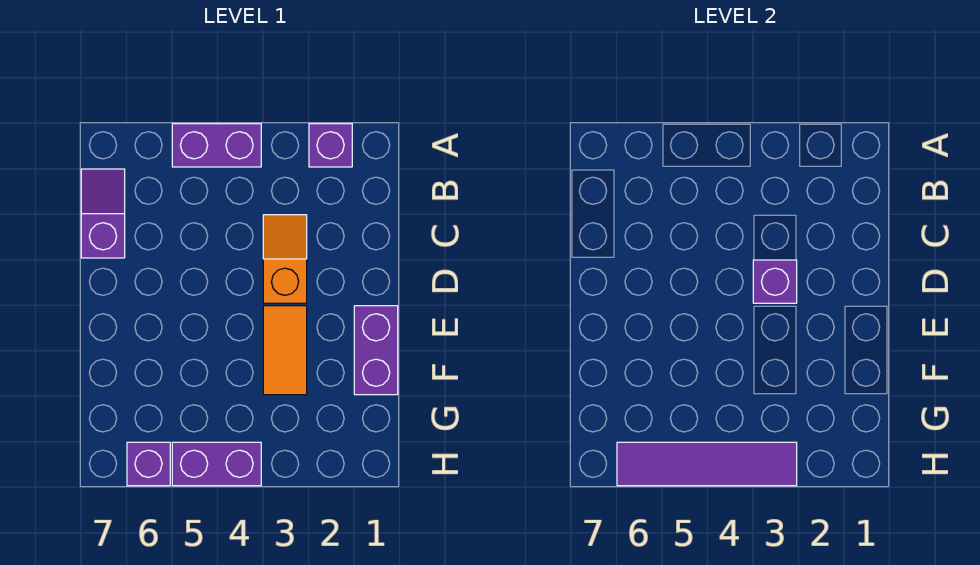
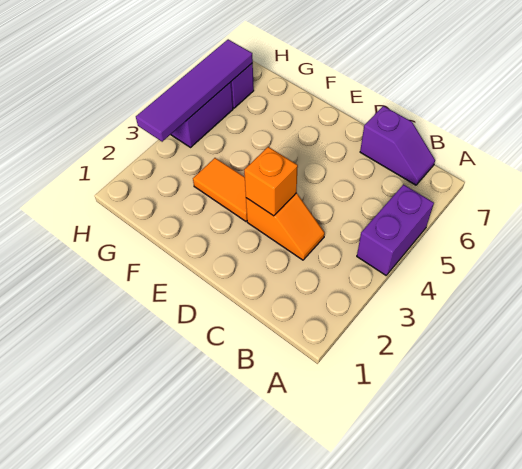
purple 1x1 brick [309,124,352,167] -> none
purple 1x1 brick [753,260,797,303] -> orange 1x1 brick [244,147,298,216]
purple 1x2 brick [354,306,398,395] -> none

